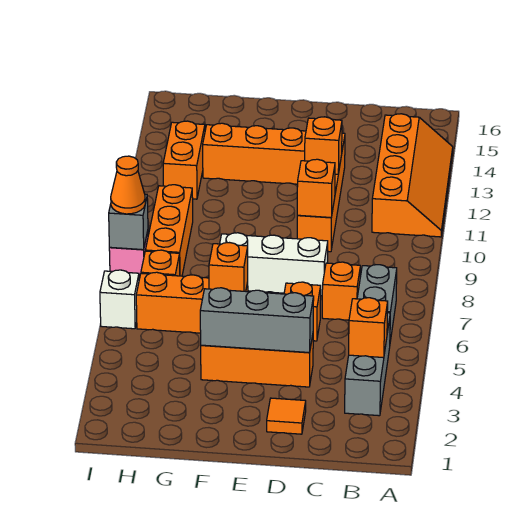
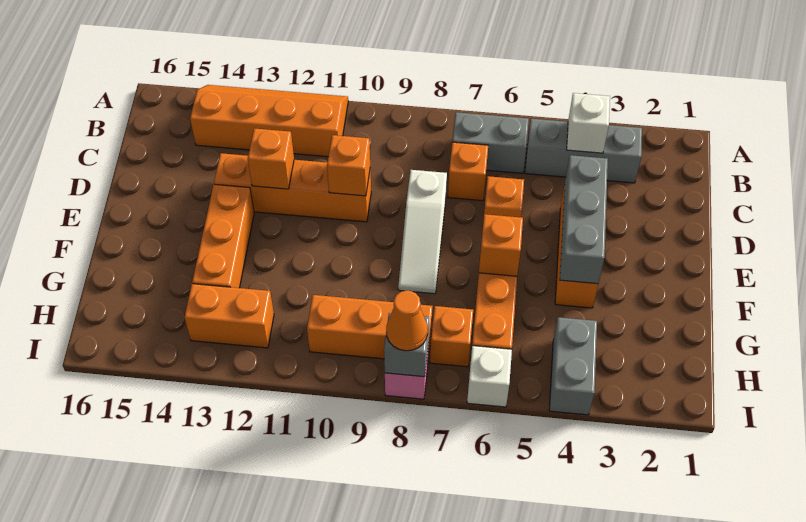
orange 1x1 brick [349,298,388,358] -> white 1x1 brick [567,93,610,153]
orange 1x1 tile [267,398,306,434] -> none
white 1x3 brick [220,233,328,296] -> white 1x3 slope [398,170,447,294]
none -> grey 1x2 brick [549,317,597,415]

